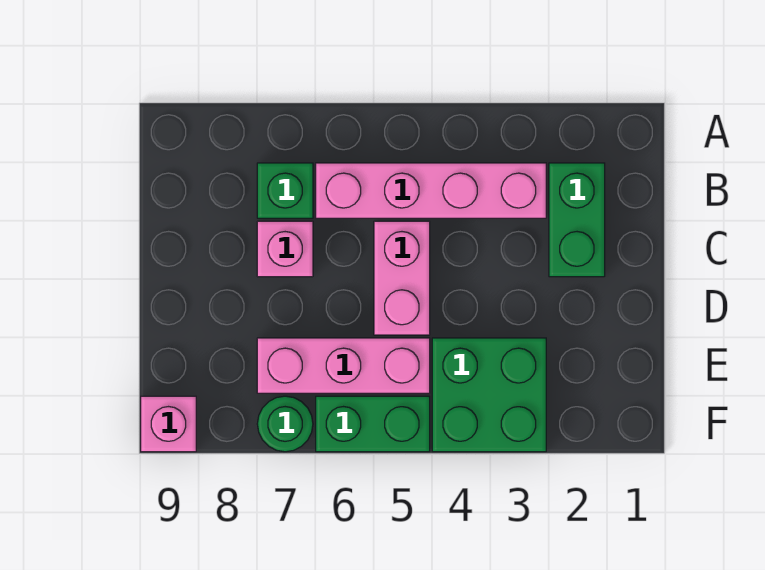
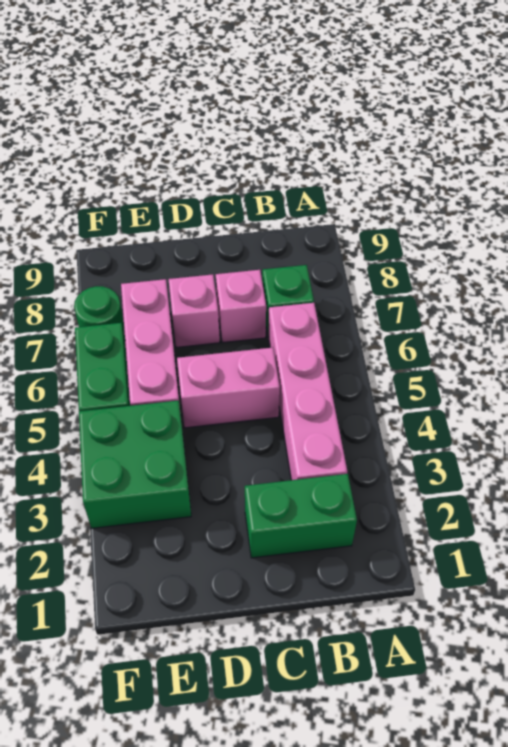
pink 1x1 brick [141,396,196,452] -> pink 1x1 brick moved to [168,274,220,347]

